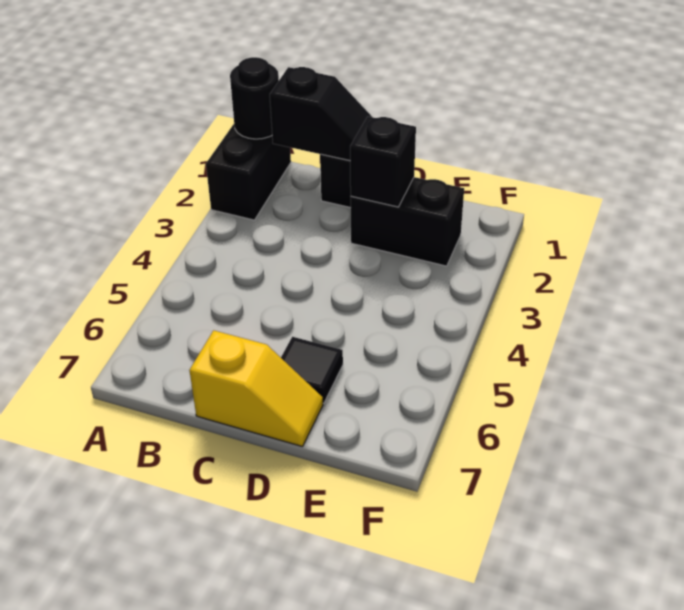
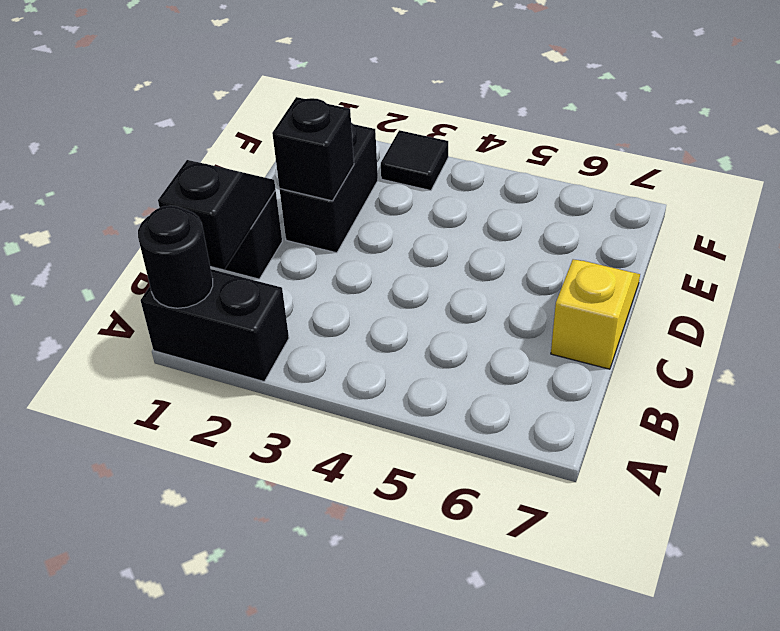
black 1x1 tile [281,337,343,403] -> black 1x1 tile moved to [381,130,448,190]

